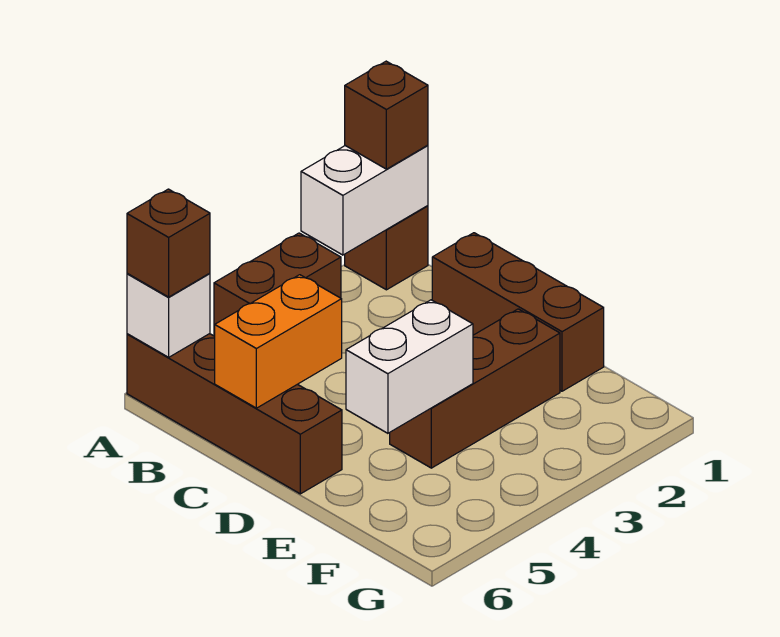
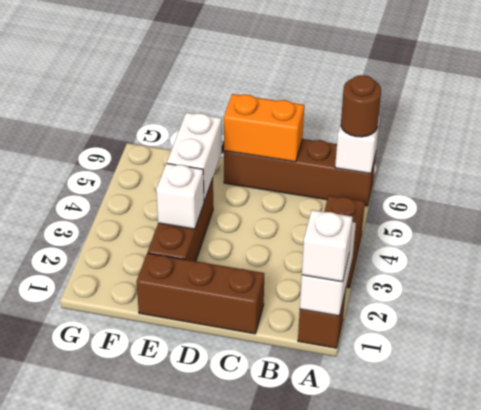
brown 1x1 brick [345,61,428,169] -> white 1x1 brick [302,210,353,282]
brown 1x1 brick [127,189,210,297] -> brown 1x1 round brick [341,75,381,137]
orange 1x2 brick [215,275,342,408] -> orange 1x2 brick turned to [224,94,304,162]
none -> white 1x1 brick [156,163,204,229]

